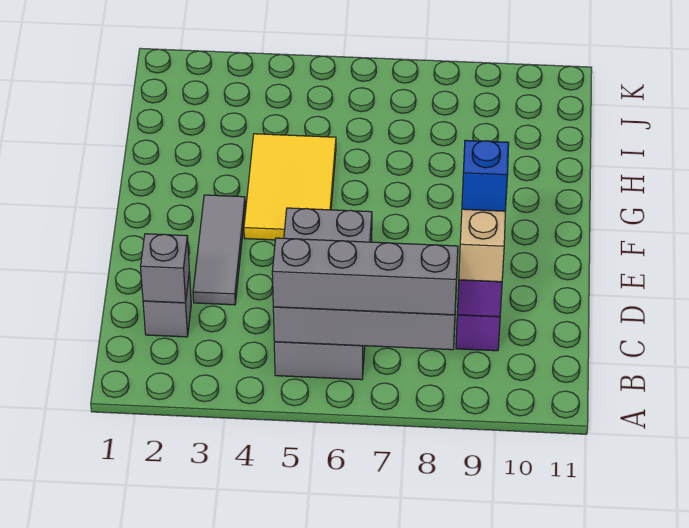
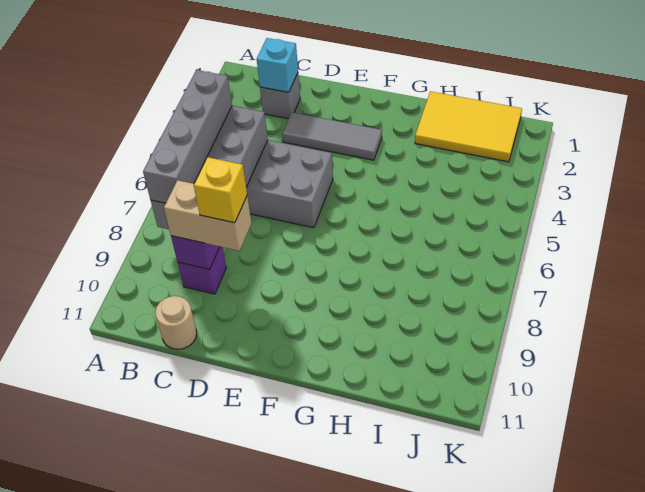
grey 1x1 brick [141,234,189,303] -> cyan 1x1 brick [257,38,298,92]
none -> tan 1x1 round brick [155,296,197,349]
blue 1x1 brick [462,140,509,211] -> yellow 1x1 brick [194,157,247,223]
yellow 2x3 tile [244,134,336,240] -> yellow 2x3 tile moved to [415,91,522,162]

